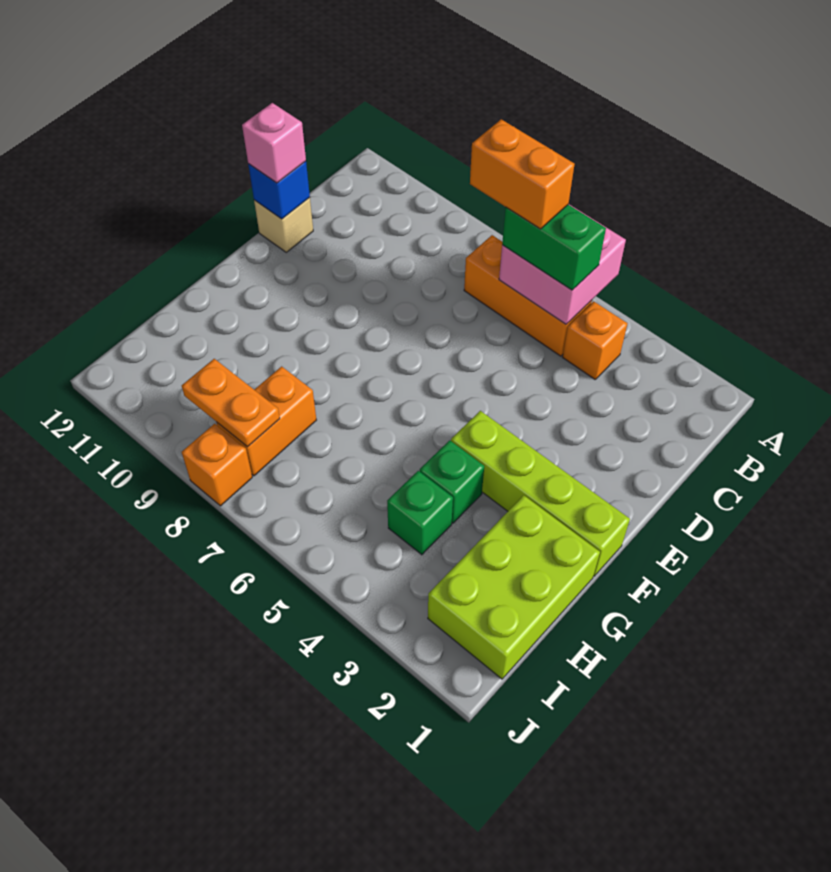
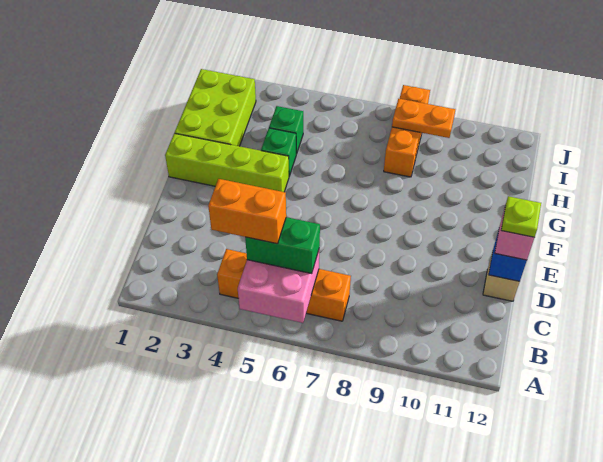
orange 1x2 brick [470,119,575,229] -> orange 1x2 brick moved to [208,179,286,244]
none -> lime 1x1 plate [501,196,541,237]

